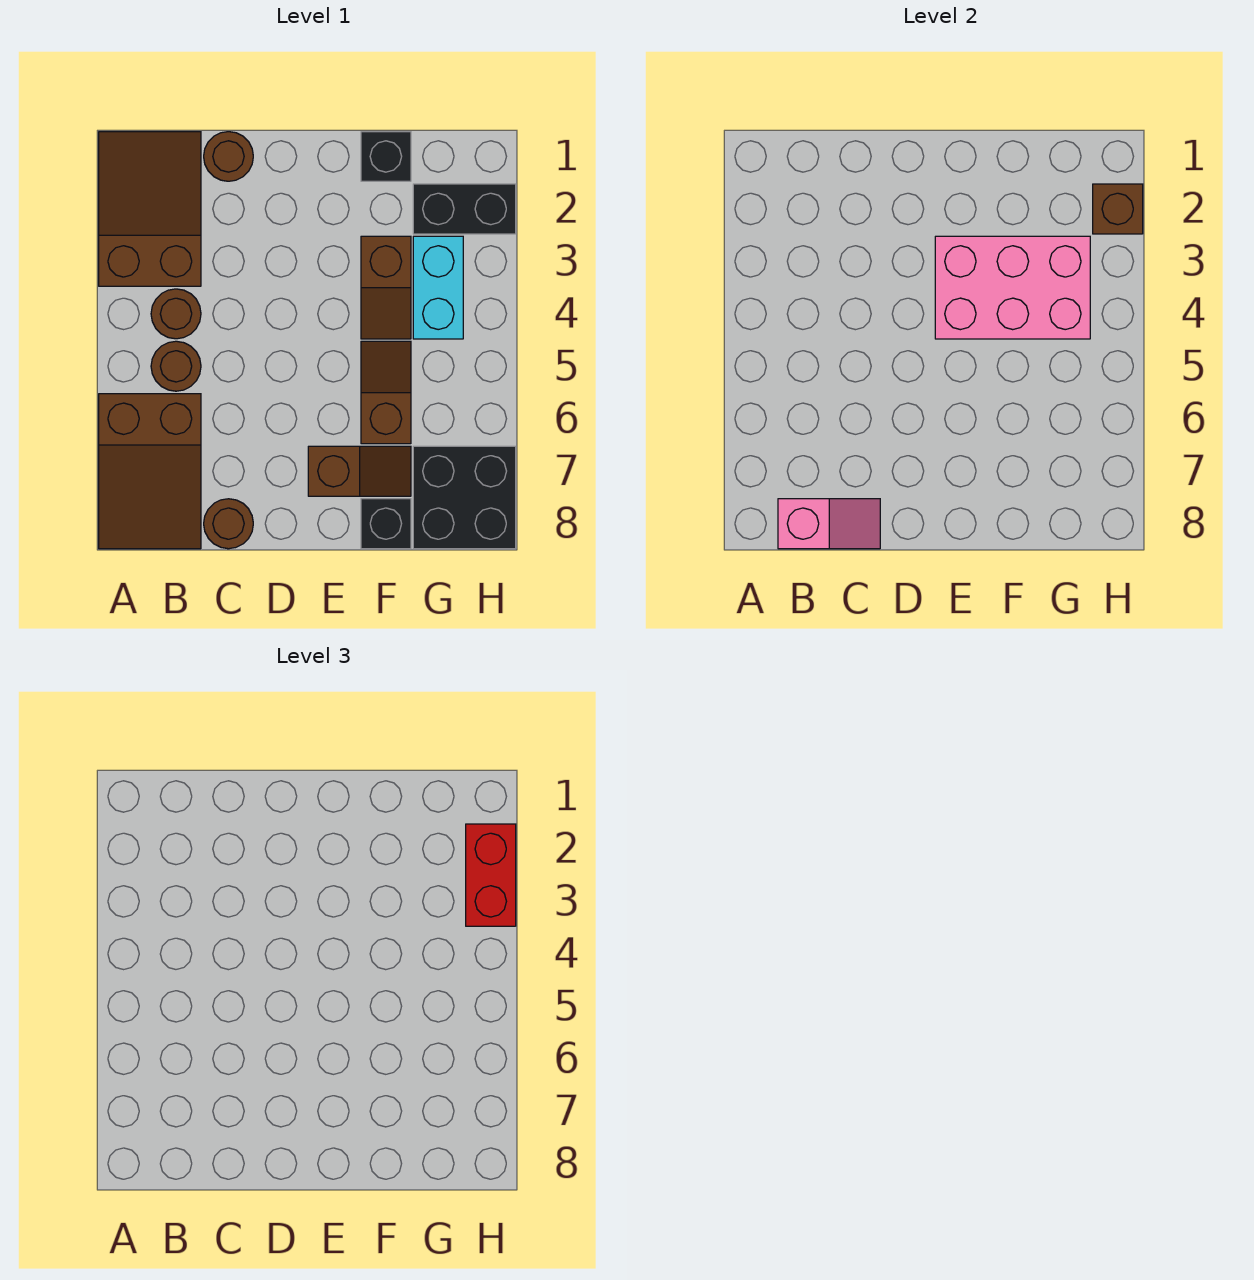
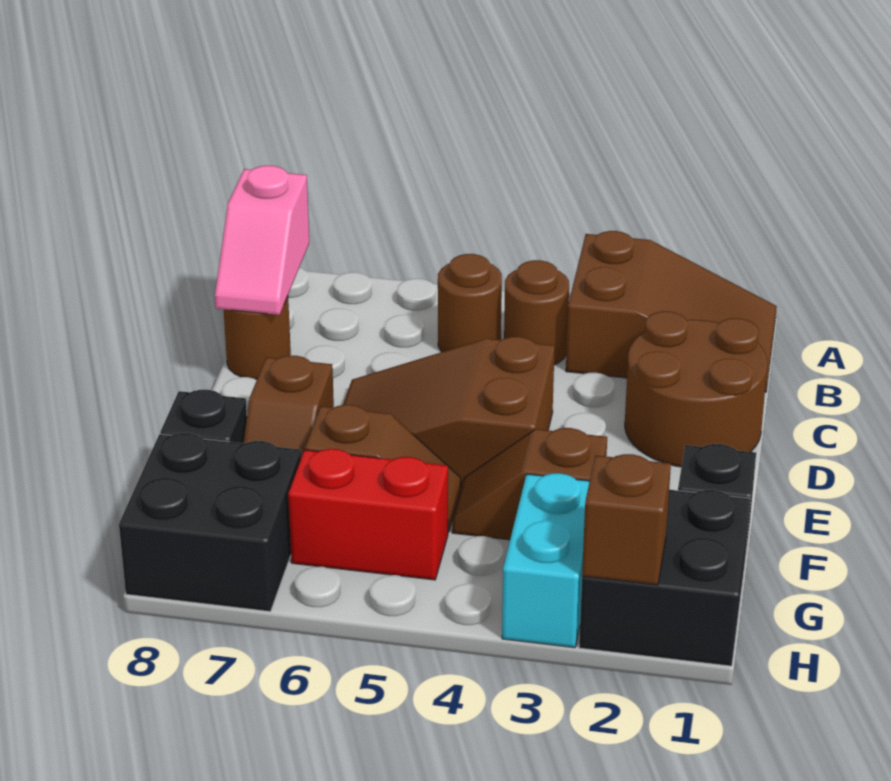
brown 2x3 slope [99,394,201,549] -> brown 2x3 slope moved to [343,337,555,487]
brown 1x1 round brick [204,132,253,181] -> brown 2x2 round brick [625,311,767,467]
pink 2x3 brick [935,236,1090,339] -> none
black 1x2 brick [413,184,516,234] -> black 2x2 brick [579,490,751,666]
cyan 1x2 brick [413,236,463,339] -> cyan 1x2 brick turned to [502,473,590,648]
red 1x2 brick [466,824,516,926] -> red 1x2 brick moved to [288,449,448,580]

